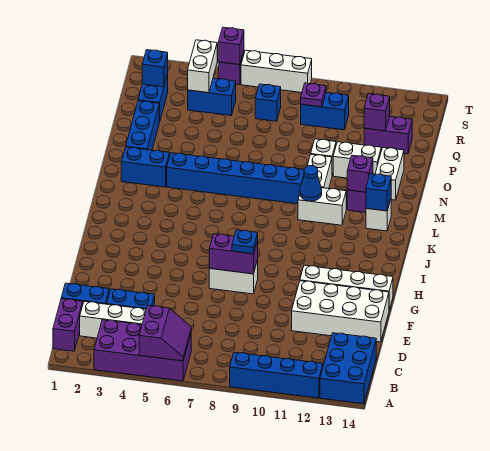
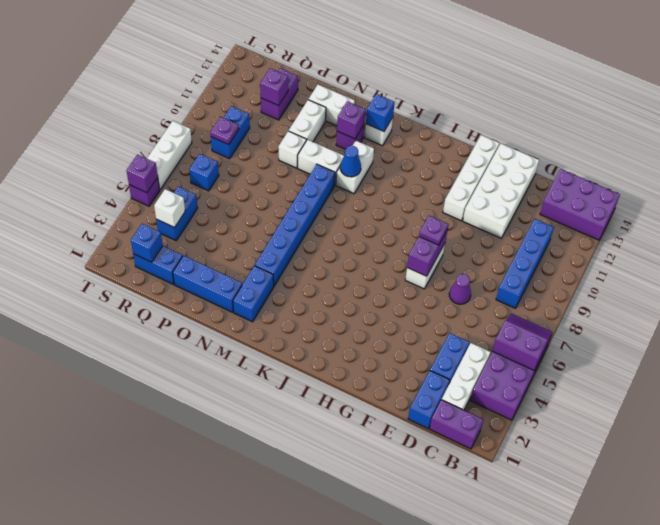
blue 1x4 brick [230,352,323,398] -> blue 1x4 brick moved to [496,219,554,308]
blue 2x3 brick [320,333,376,404] -> purple 2x3 brick [540,169,620,240]
none -> purple 1x1 cone [449,274,471,304]
blue 1x1 plate [232,230,258,254] -> purple 1x1 plate [419,216,449,245]
white 1x2 brick [188,40,217,93] -> white 1x1 brick [154,189,185,228]

